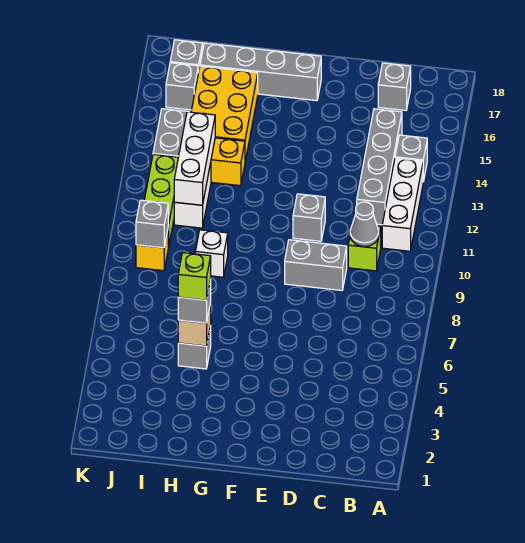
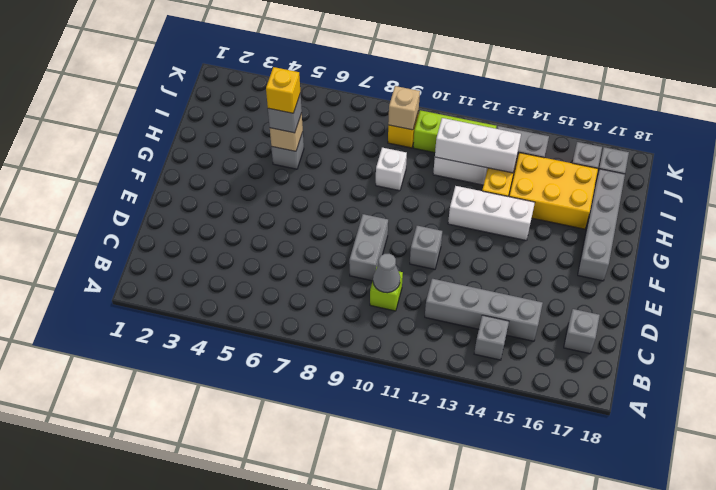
white 1x3 brick [382,158,423,251] -> white 1x3 brick moved to [448,186,535,241]
lime 1x1 brick [178,253,211,300] -> yellow 1x1 brick [266,67,300,113]
grey 1x1 brick [136,200,168,248] -> tan 1x1 brick [388,86,420,130]

